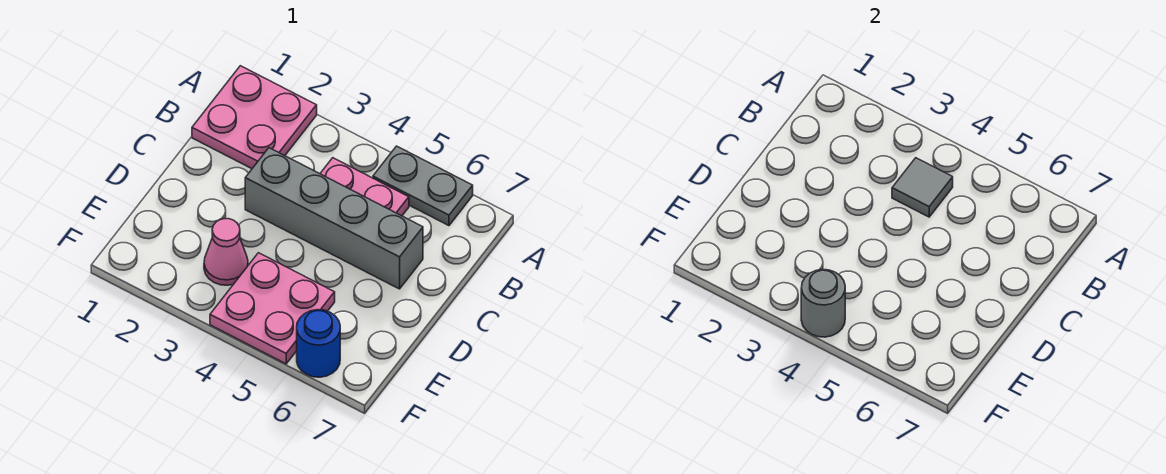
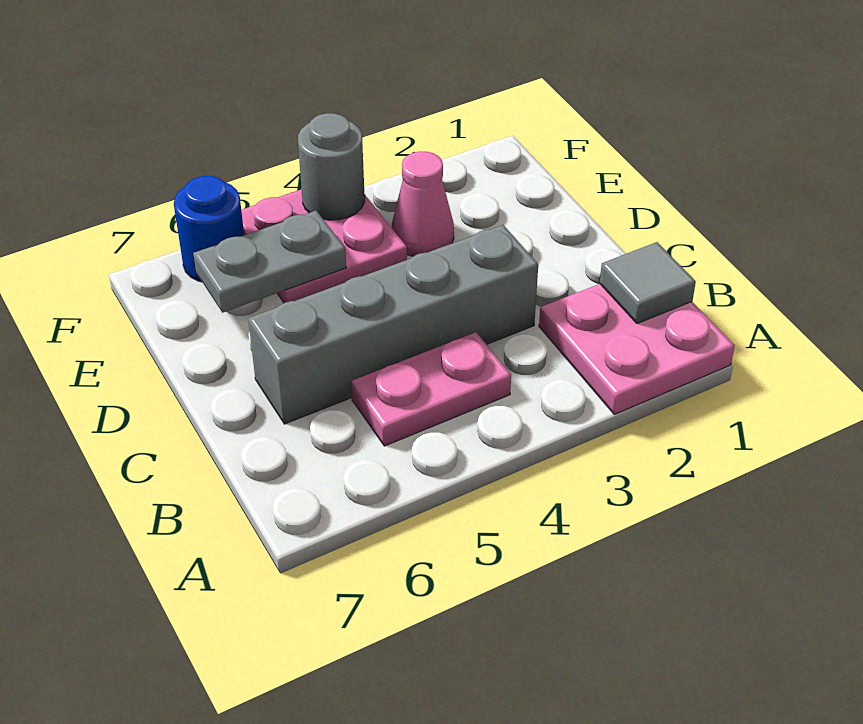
grey 1x2 plate [373,146,473,226] -> grey 1x2 plate moved to [193,211,346,313]
grey 1x1 tile [892,158,953,217] -> grey 1x1 tile moved to [600,242,696,324]

